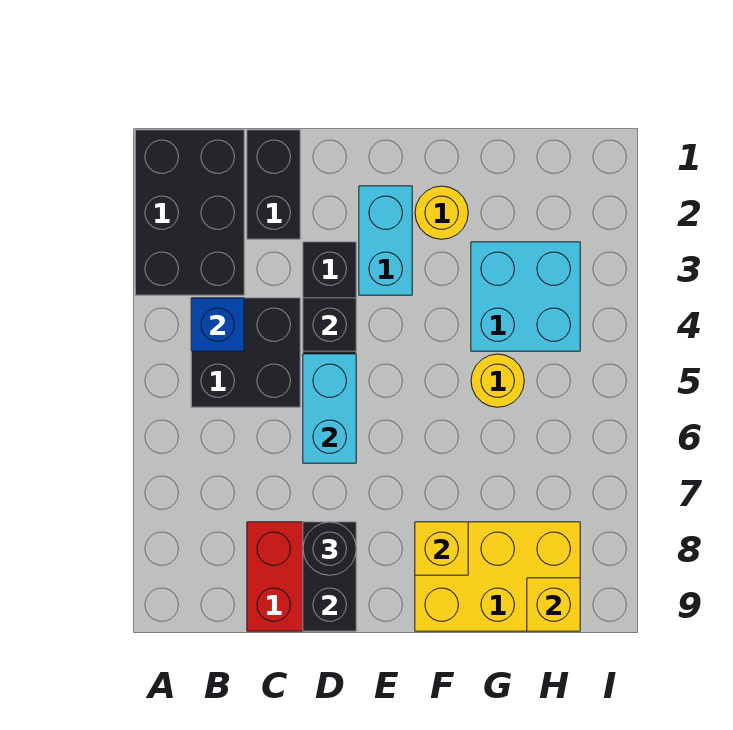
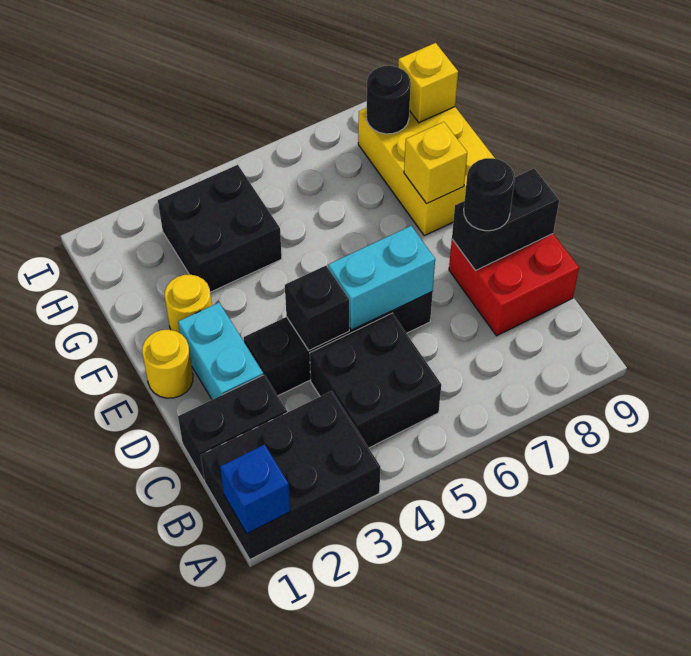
blue 1x1 brick [191,298,244,351] -> blue 1x1 brick moved to [220,444,291,534]
cyan 1x2 brick [359,186,412,295] -> cyan 1x2 brick turned to [178,303,263,400]
cyan 2x2 brick [471,242,580,351] -> black 2x2 brick [158,165,282,292]
yellow 1x1 round brick [471,354,524,407] -> yellow 1x1 round brick moved to [142,330,193,398]
none -> black 1x1 round brick [367,65,411,134]

